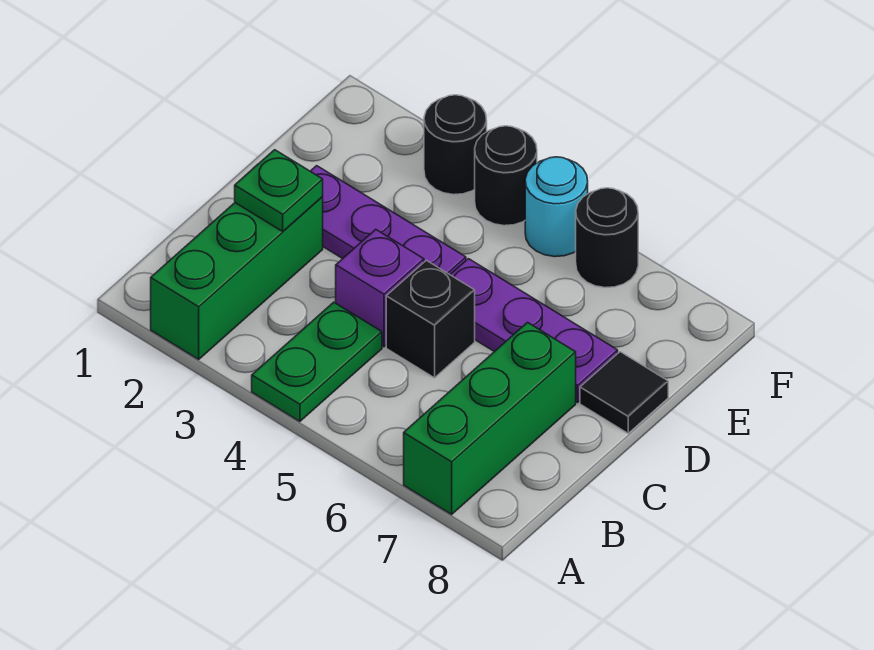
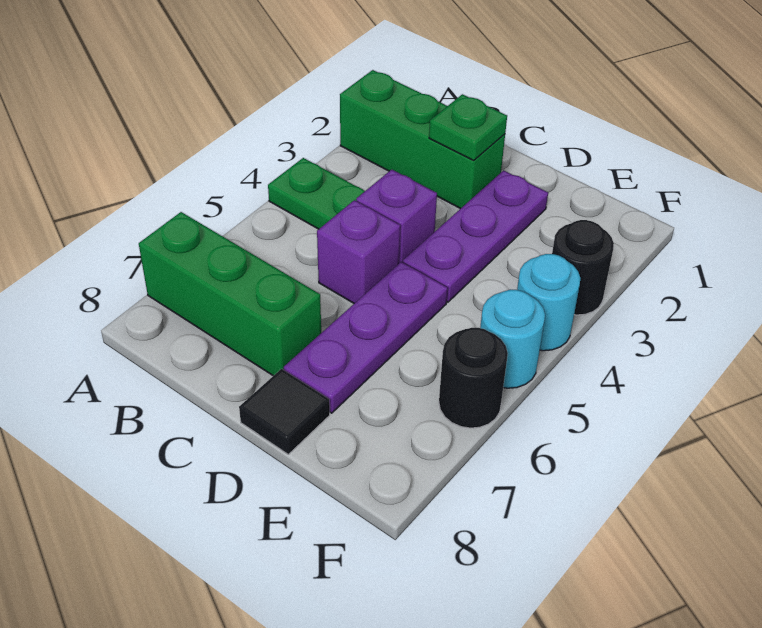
black 1x1 brick [386,260,475,378] -> purple 1x1 brick [317,200,400,303]
black 1x1 round brick [475,126,537,226] -> cyan 1x1 round brick [517,254,580,351]

